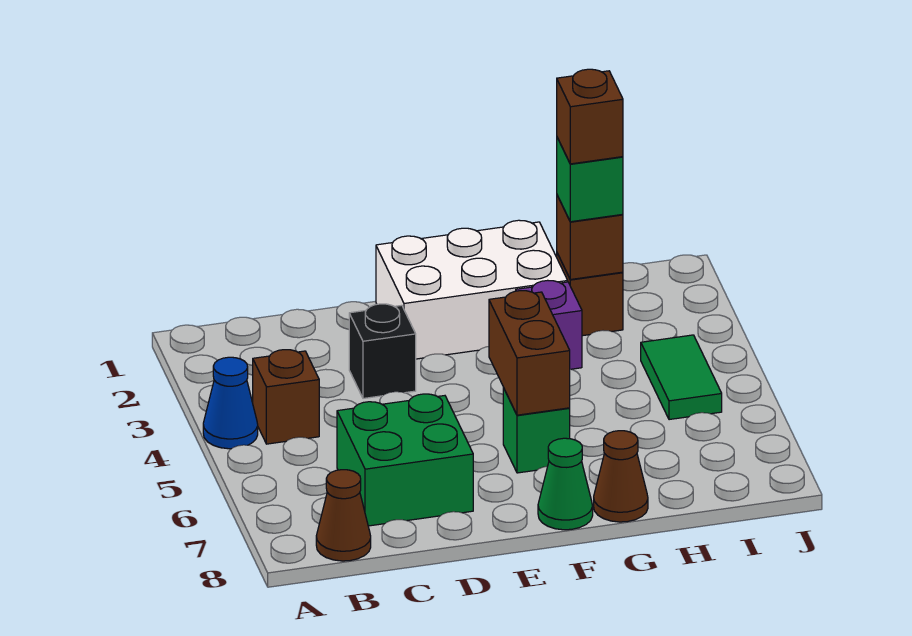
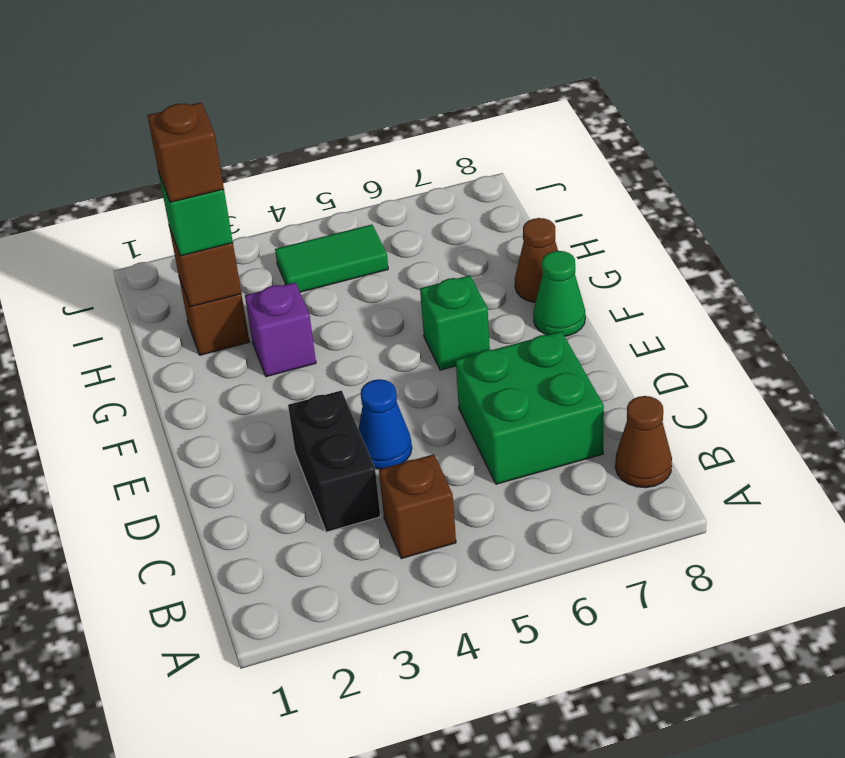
blue 1x1 cone [203,357,258,449] -> blue 1x1 cone moved to [359,379,412,469]
black 1x1 brick [349,304,416,398] -> black 1x2 brick [288,390,381,532]
white 2x3 brick [376,220,568,359] -> none
brown 1x2 brick [489,291,570,415] -> none

